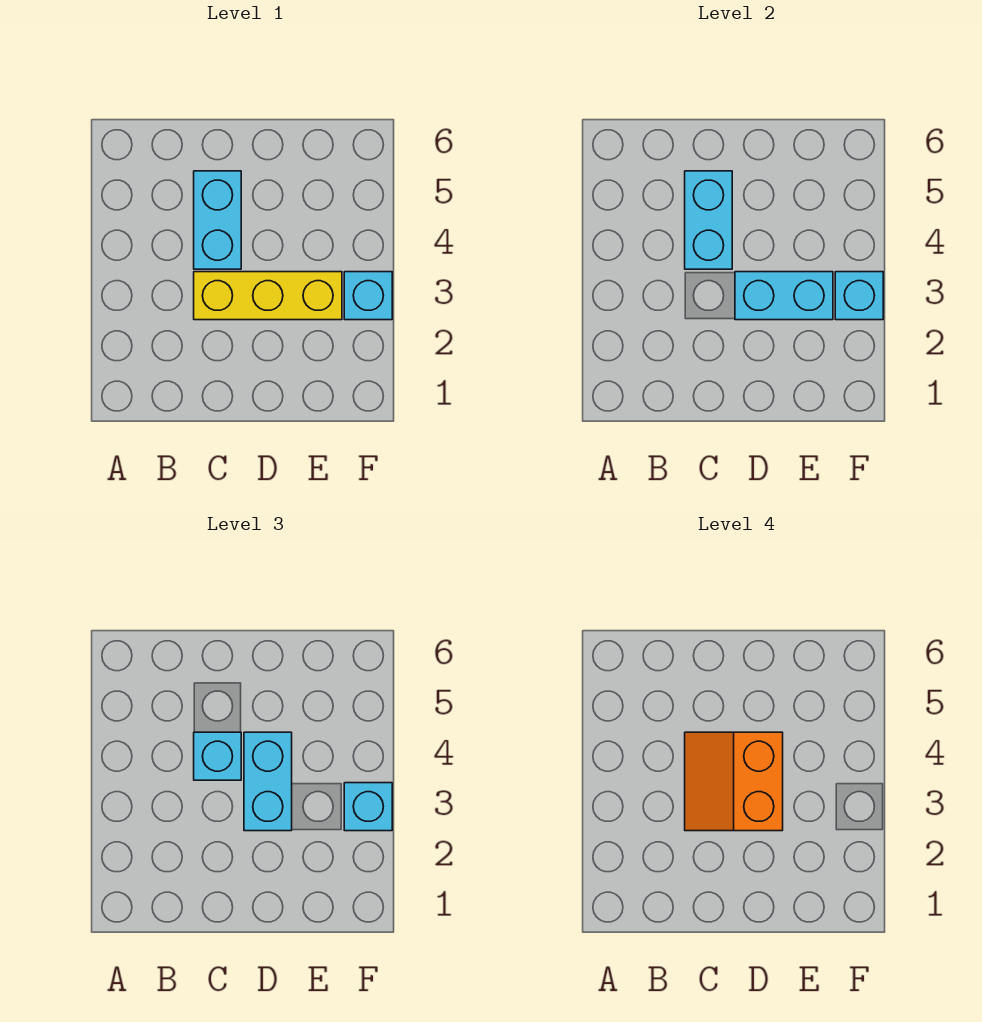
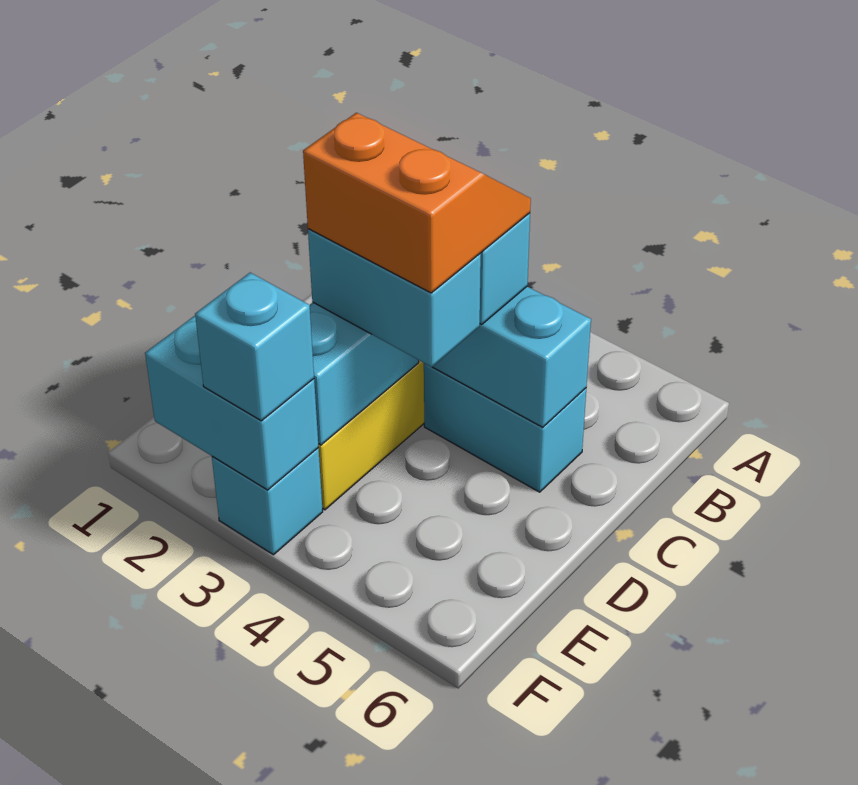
cyan 1x1 brick [835,272,883,320] -> cyan 1x2 brick [145,316,318,490]

